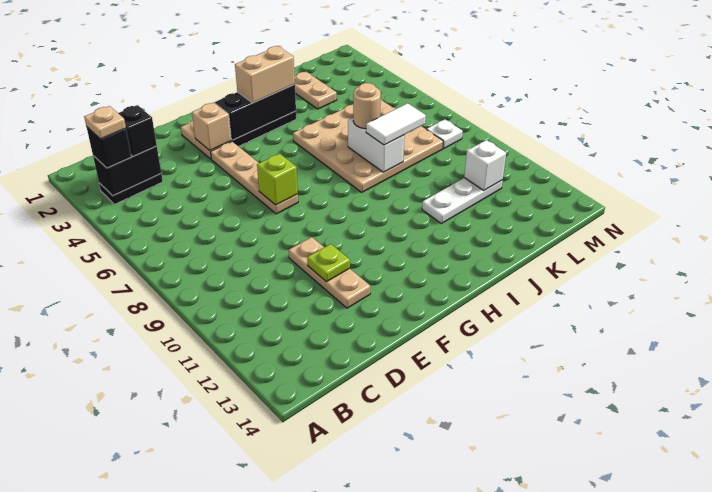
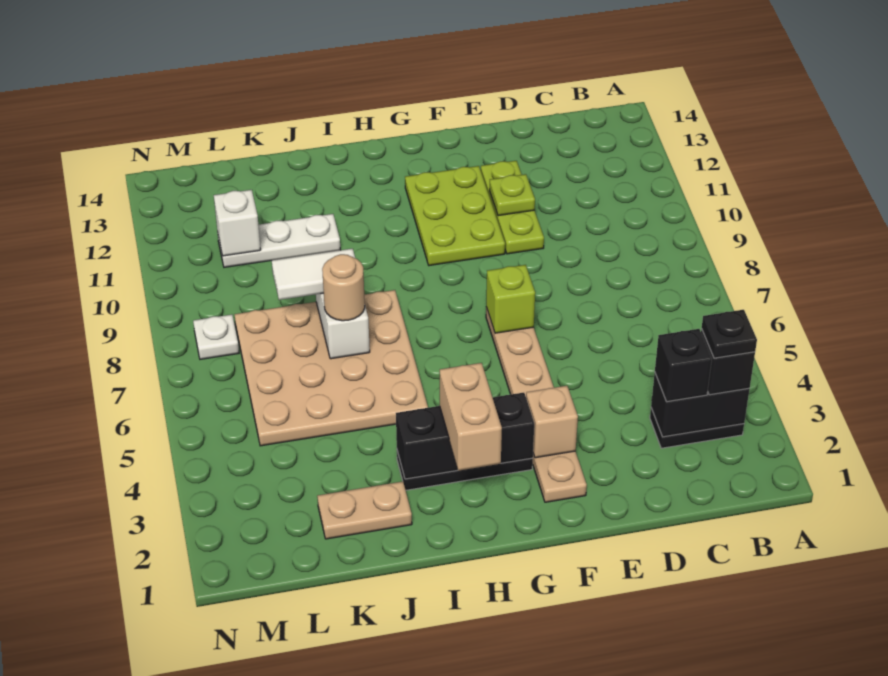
tan 1x1 plate [84,106,126,139] -> black 1x1 plate [702,310,757,358]
tan 1x3 plate [289,237,370,308] -> lime 1x3 plate [481,161,544,254]
none -> lime 2x3 plate [405,166,505,266]
tan 1x2 brick [235,46,295,103] -> tan 1x2 brick turned to [440,363,502,471]
tan 1x2 plate [295,72,337,109] -> tan 1x2 plate turned to [317,481,412,539]

